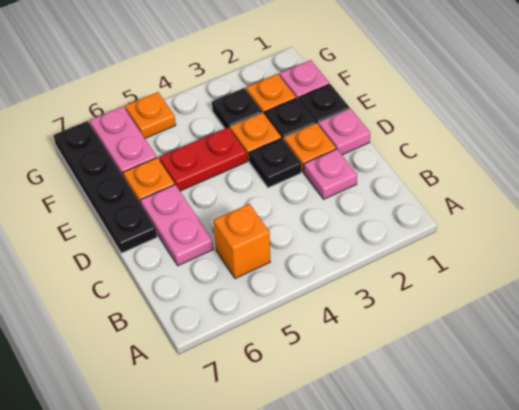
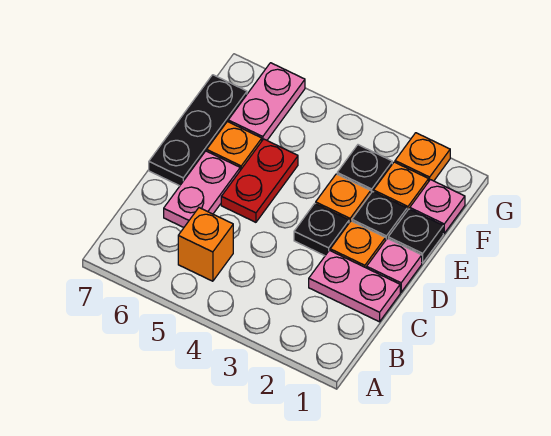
pink 1x1 plate [304,149,357,199] -> pink 1x2 plate [309,250,400,322]
black 1x4 plate [54,121,157,253] -> black 1x3 plate [149,75,247,186]
red 1x2 plate [159,127,247,191] -> red 1x2 plate turned to [221,139,298,222]
orange 1x1 plate [125,92,176,138] -> orange 1x1 plate moved to [395,133,450,181]

